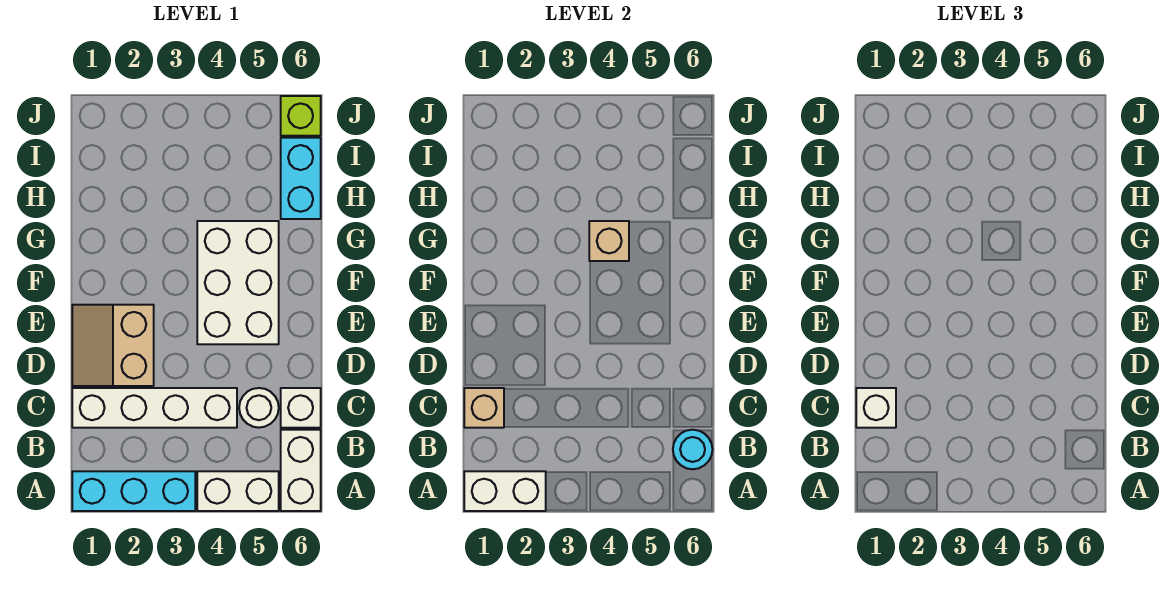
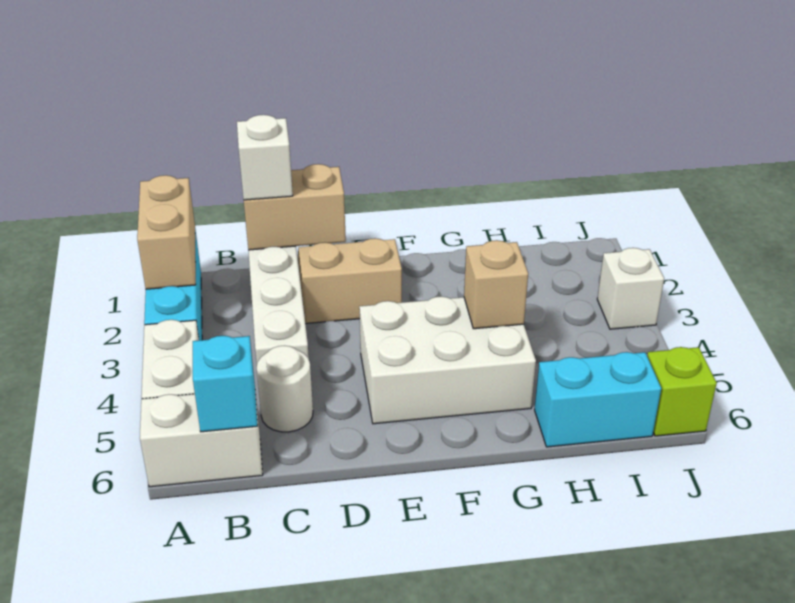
white 1x2 brick [464,471,546,511] -> tan 1x2 brick [137,175,196,289]
cyan 1x1 round brick [673,430,712,469] -> cyan 1x1 brick [193,336,258,432]
tan 1x1 brick [464,388,504,428] -> tan 1x2 brick [244,164,346,250]
white 1x1 brick [281,388,321,428] -> white 1x1 brick moved to [597,248,664,329]

